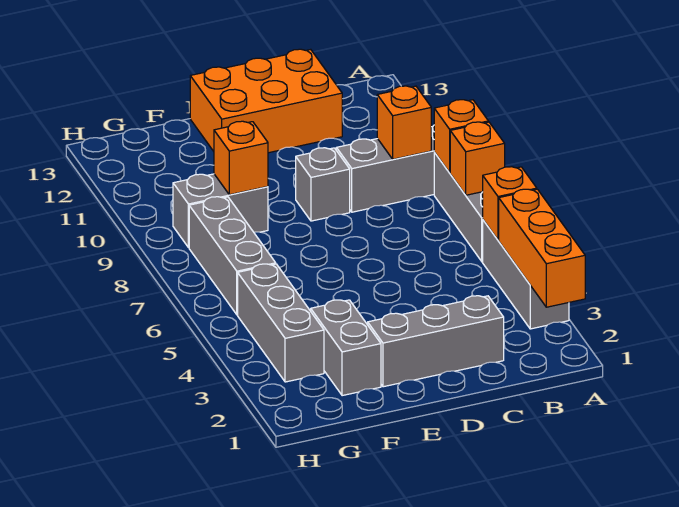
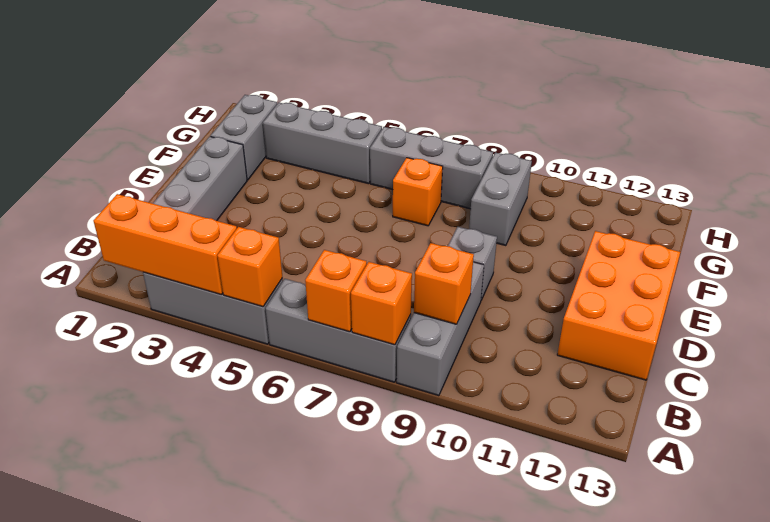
grey 1x2 brick [311,300,381,396] -> grey 1x2 brick turned to [210,95,277,180]
orange 1x1 brick [214,121,268,195] -> orange 1x1 brick moved to [393,158,443,226]

